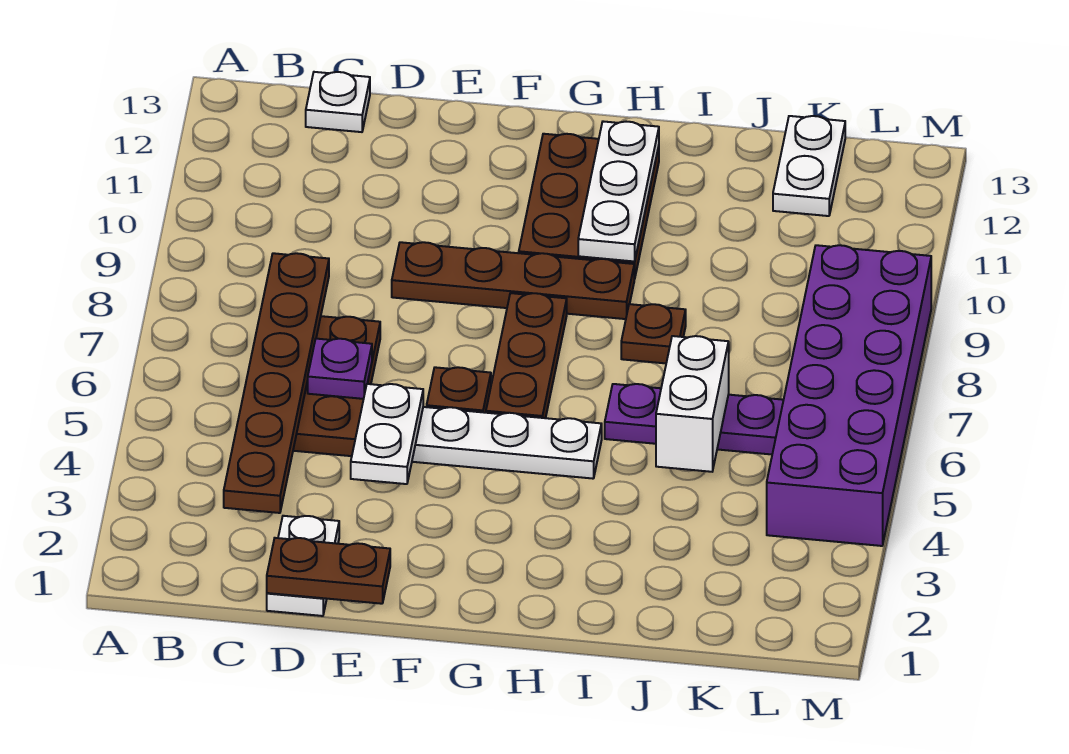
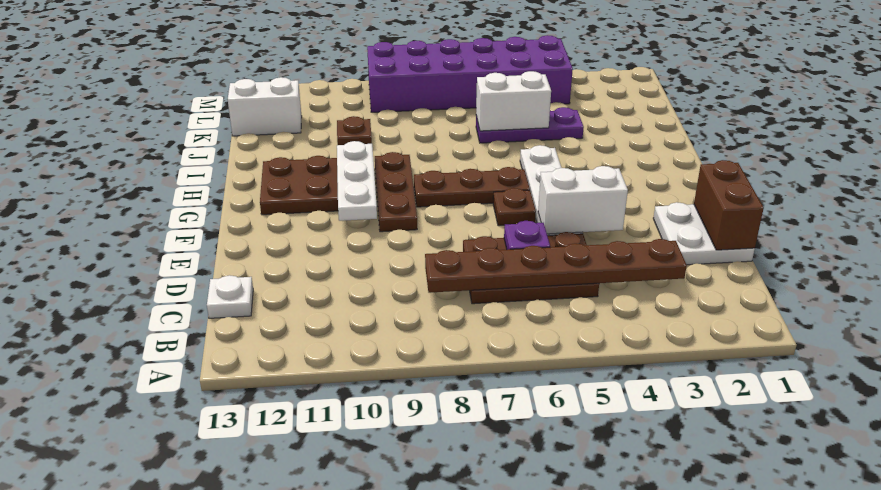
white 1x2 plate [267,516,339,616] -> white 2x2 plate [653,202,755,265]
brown 1x2 plate [267,538,390,604] -> brown 1x2 brick [694,160,764,250]
white 1x2 plate [351,384,423,484] -> white 1x2 brick [538,166,628,234]
brown 1x4 plate [392,242,634,319] -> brown 1x3 plate [375,152,417,232]
white 1x3 plate [578,121,659,261] -> white 1x3 plate turned to [337,141,377,221]
purple 1x3 plate [605,384,783,454] -> purple 1x3 plate turned to [476,107,584,143]
brown 1x1 plate [621,304,686,363] -> brown 1x1 plate moved to [337,116,372,145]
white 1x2 plate [773,116,845,216] -> white 1x2 brick [228,77,302,136]

